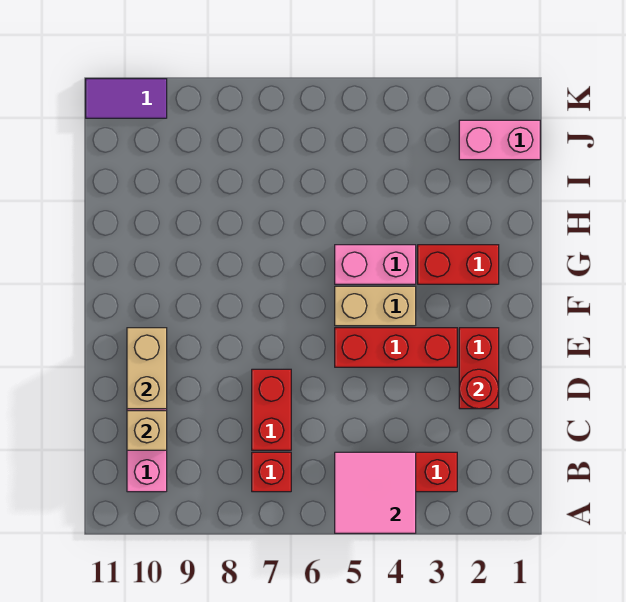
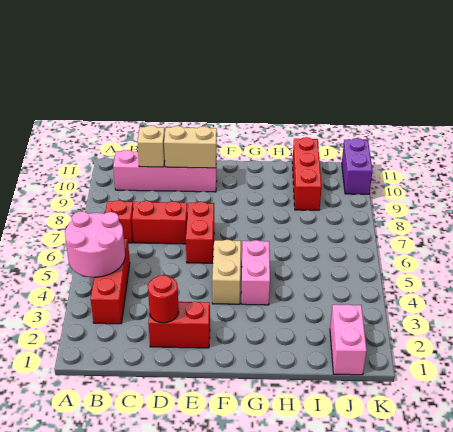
pink 2x2 tile [335,452,416,533] -> pink 2x2 round brick [65,211,125,277]
red 1x3 brick [335,328,457,367] -> red 1x3 brick moved to [292,137,322,210]
red 1x2 brick [418,245,499,284] -> red 1x2 brick moved to [186,202,214,263]
purple 1x2 tile [86,79,167,118] -> purple 1x2 brick [342,138,373,194]

